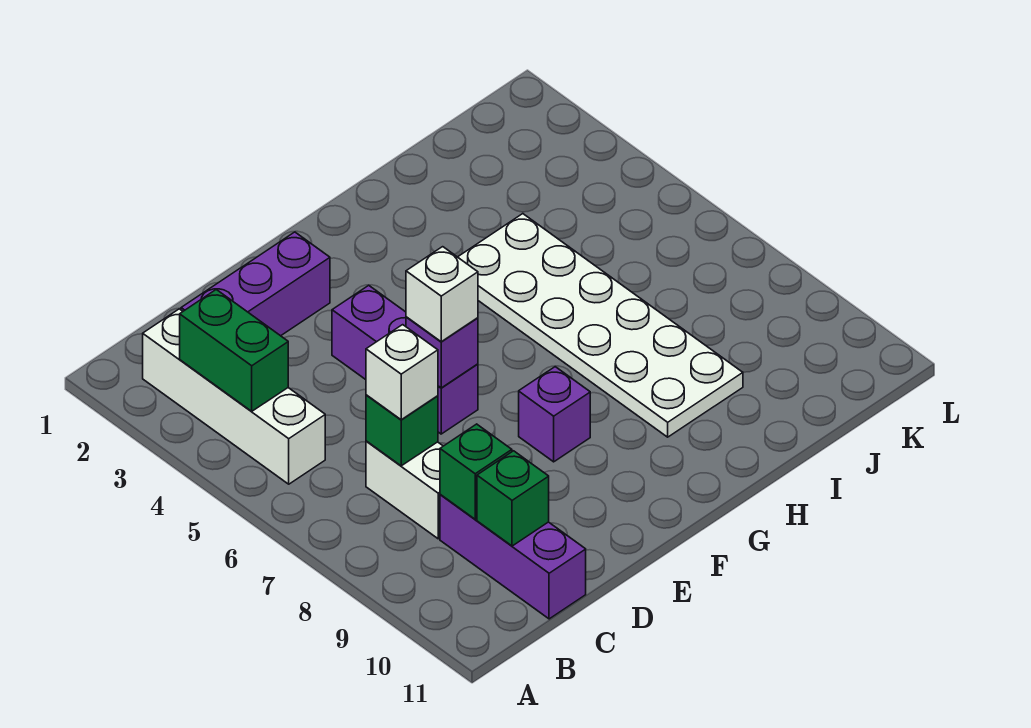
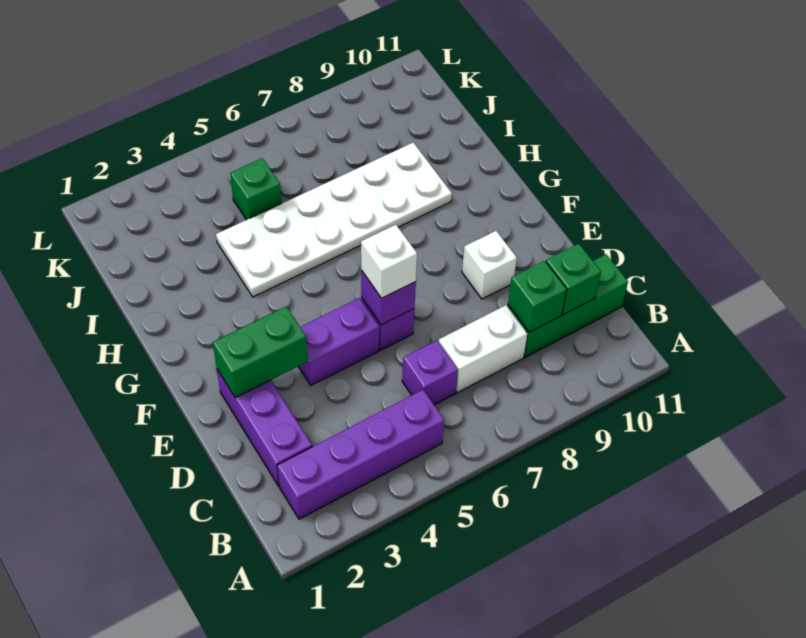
white 1x4 brick [143,309,325,484] -> purple 1x4 brick [277,390,444,519]
green 1x2 brick [180,290,288,411] -> green 1x2 brick moved to [213,307,307,398]
green 1x1 brick [366,395,438,466] -> green 1x1 brick moved to [230,158,282,220]
white 1x1 brick [366,325,438,420] -> white 1x1 brick moved to [462,231,517,299]
purple 1x3 brick [440,494,586,619] -> green 1x3 brick [507,254,628,357]
purple 1x1 brick [519,367,590,462] -> purple 1x1 brick moved to [402,340,458,405]

